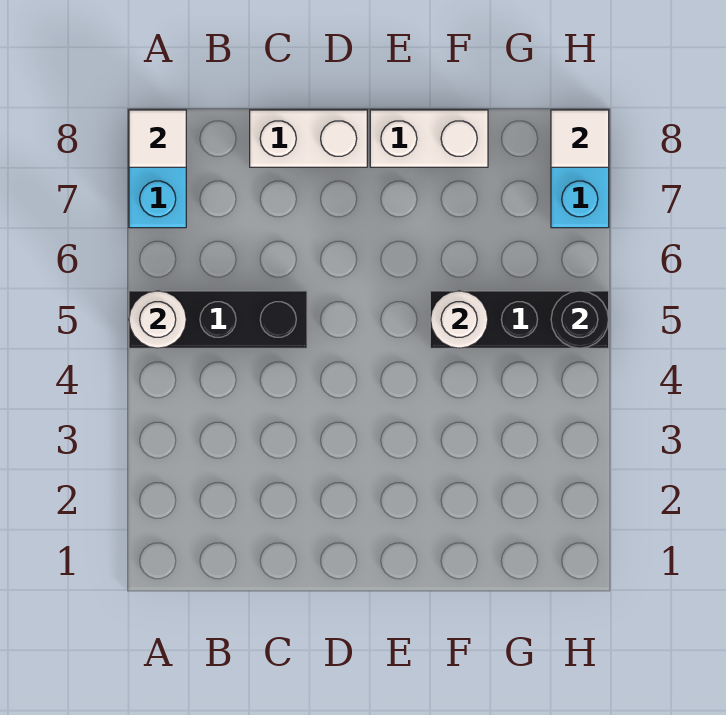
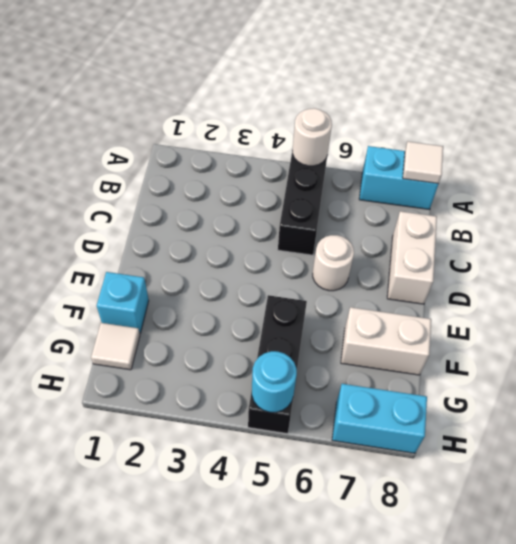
white 1x2 brick [370,110,488,167] -> white 1x2 brick turned to [341,307,431,375]
none -> cyan 1x1 brick [97,272,149,333]
white 1x1 round brick [431,291,488,348] -> white 1x1 round brick moved to [313,235,354,291]
black 1x1 round brick [551,291,609,348] -> cyan 1x1 round brick [252,351,297,412]
white 1x1 tile [551,110,609,167] -> white 1x1 tile moved to [91,323,140,370]

